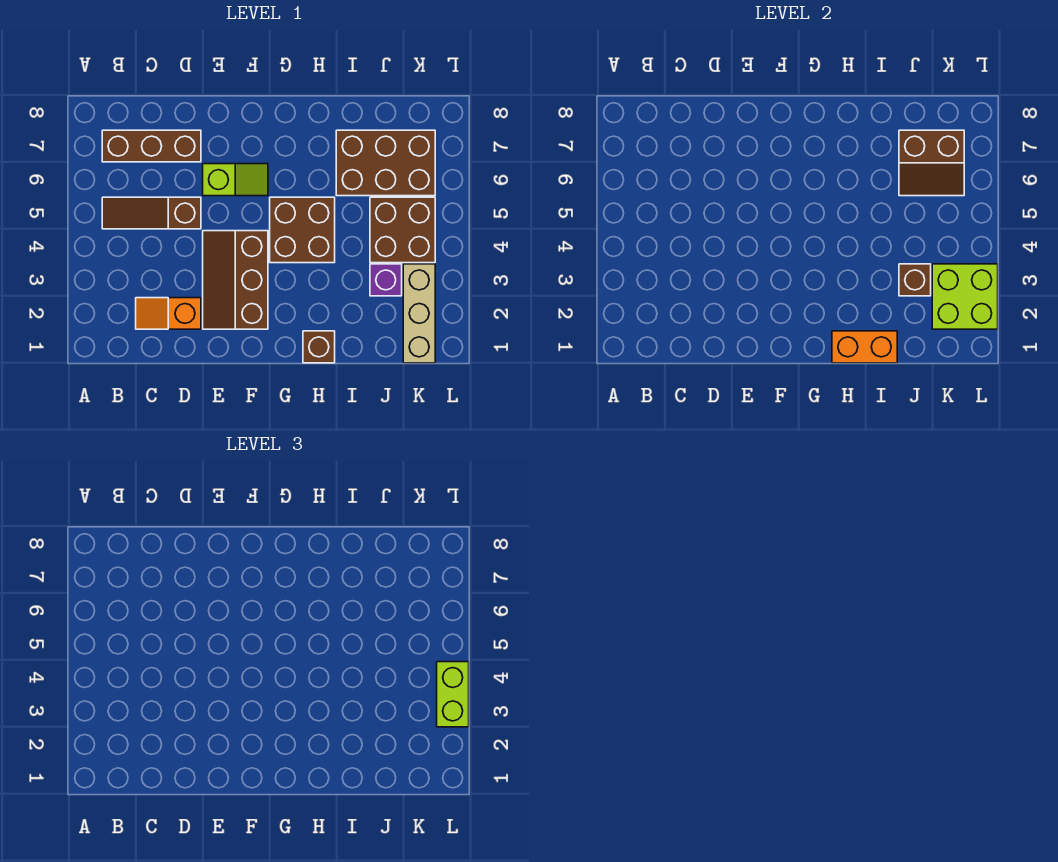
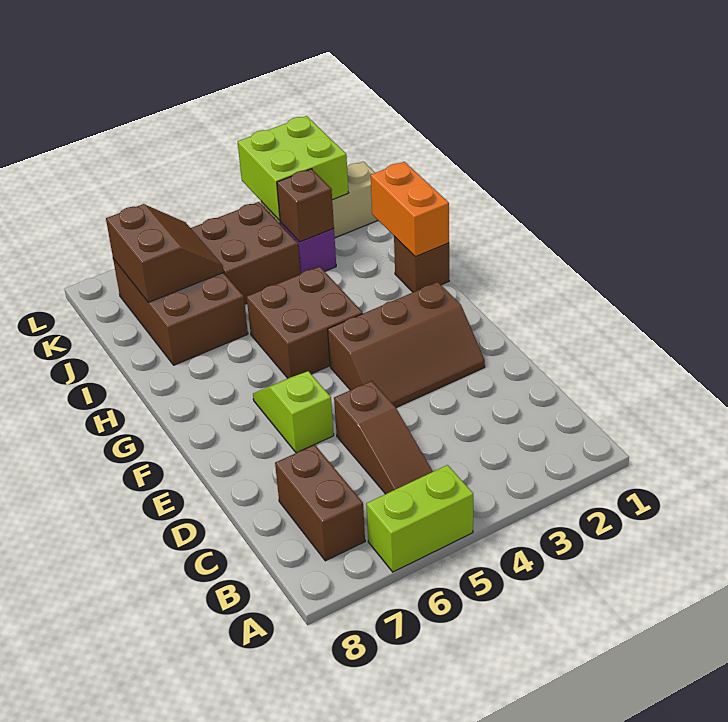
brown 1x3 brick [102,130,201,162] -> brown 1x2 brick [275,445,365,561]
orange 1x2 slope [136,298,201,329] -> none
lime 1x2 brick [437,662,469,727] -> lime 1x2 brick moved to [366,465,473,572]

